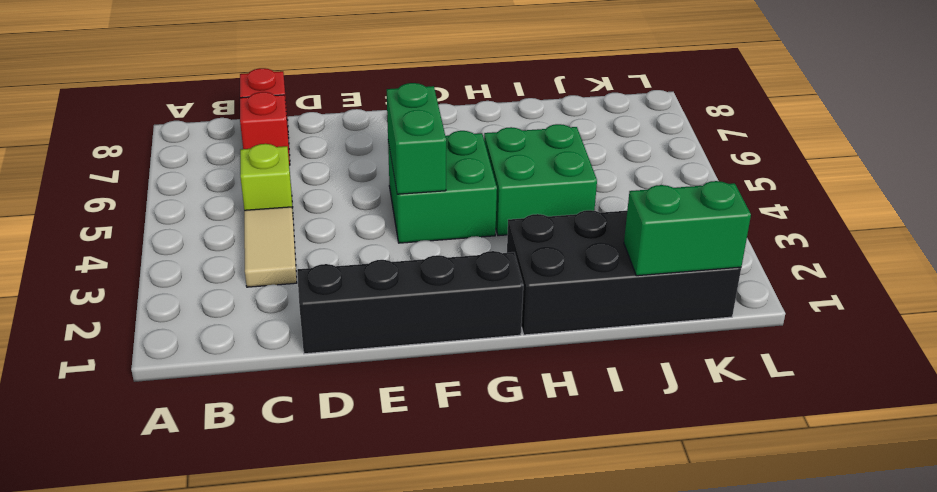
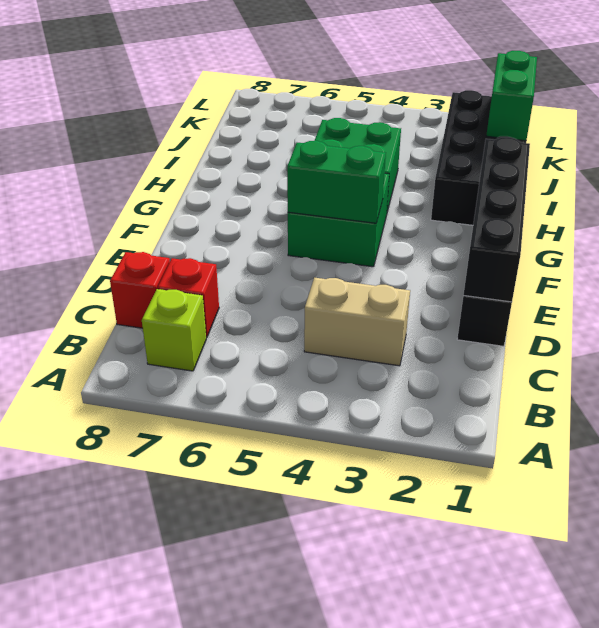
tan 1x2 tile [244,207,297,287] -> tan 1x2 brick [304,278,410,366]
lime 1x1 brick [240,144,293,211] -> lime 1x1 brick moved to [142,289,206,371]
none -> black 1x4 brick [463,137,530,302]

